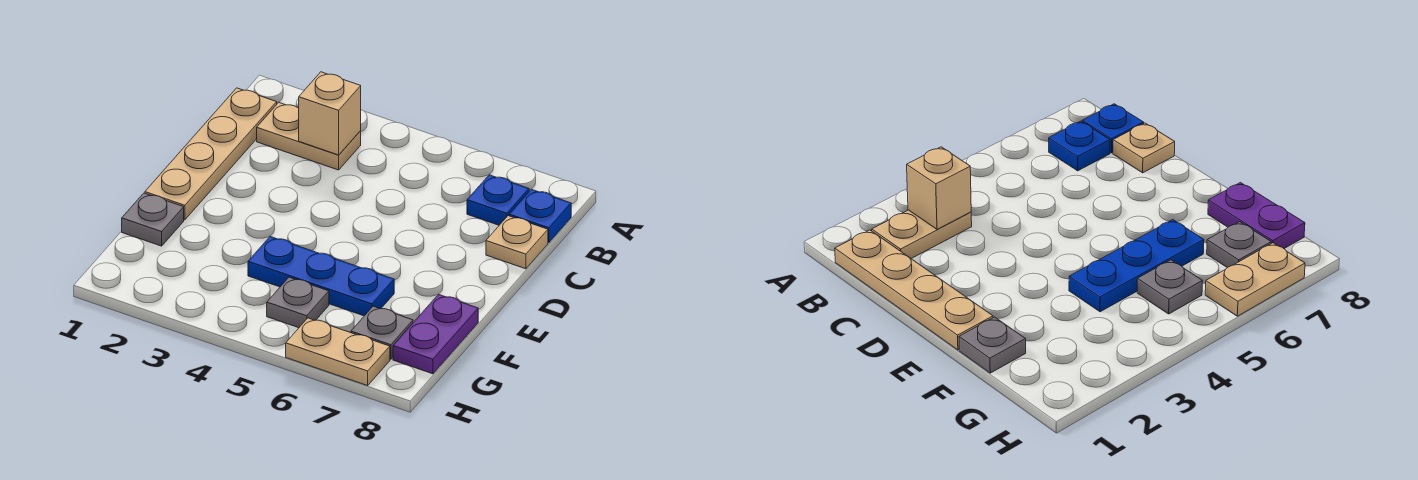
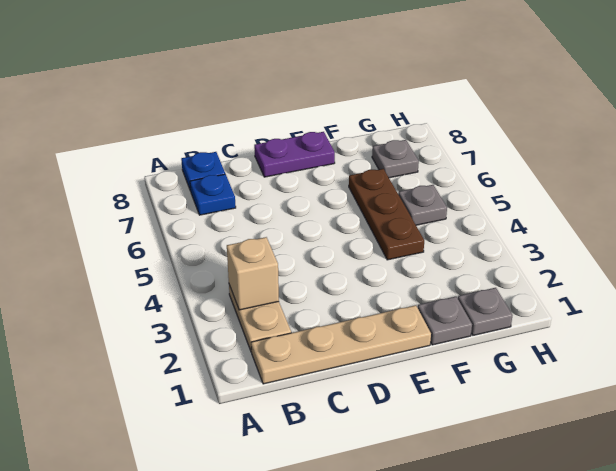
tan 1x1 plate [486,216,548,269] -> none
blue 1x3 plate [248,237,394,316] -> brown 1x3 plate [349,169,424,260]
purple 1x2 plate [393,295,478,374] -> purple 1x2 plate moved to [254,132,335,177]
none -> grey 1x1 plate [458,288,513,335]
tan 1x2 plate [286,318,390,386] -> none

